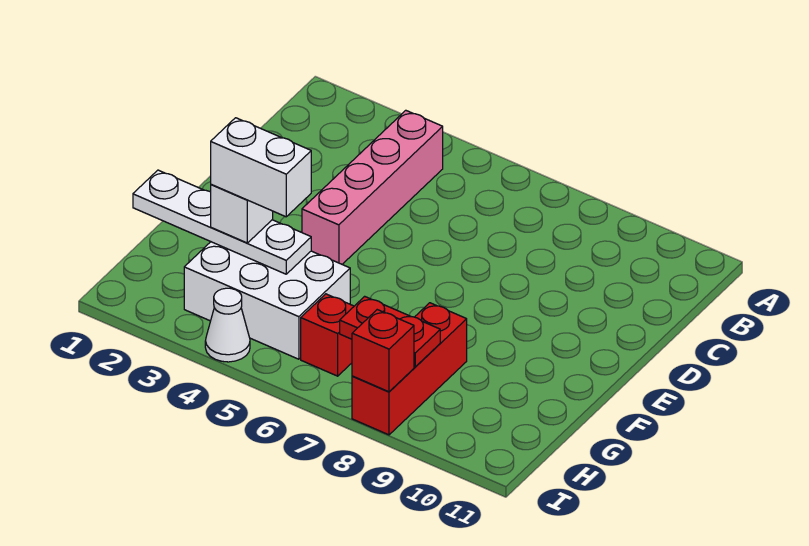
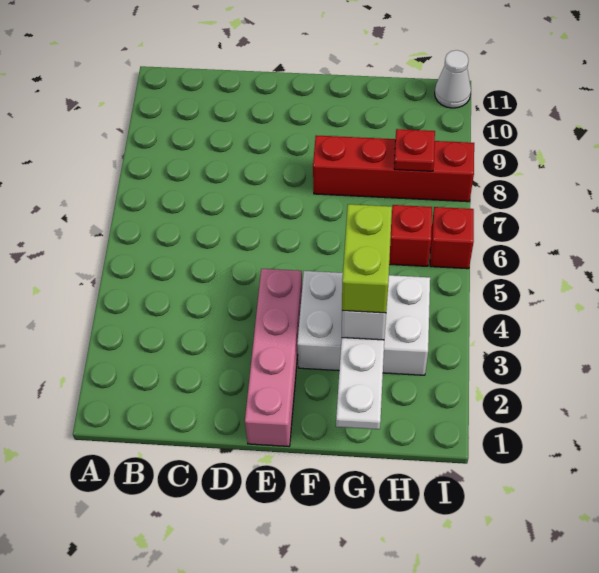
pink 1x4 brick [302,110,443,264] -> pink 1x4 brick turned to [245,269,302,446]
white 2x3 brick [184,242,350,359] -> white 2x3 brick turned to [297,271,430,375]
white 1x2 brick [211,118,311,217] -> lime 1x2 brick [342,204,392,313]
red 1x3 brick [352,303,467,435] -> red 1x4 brick [313,135,474,202]
red 1x2 plate [340,296,440,367] -> red 1x1 plate [394,129,435,171]
white 1x1 cone [205,288,250,362] -> white 1x1 cone moved to [435,50,471,108]
red 1x1 brick [352,310,414,392] -> red 1x1 brick moved to [430,207,474,269]

